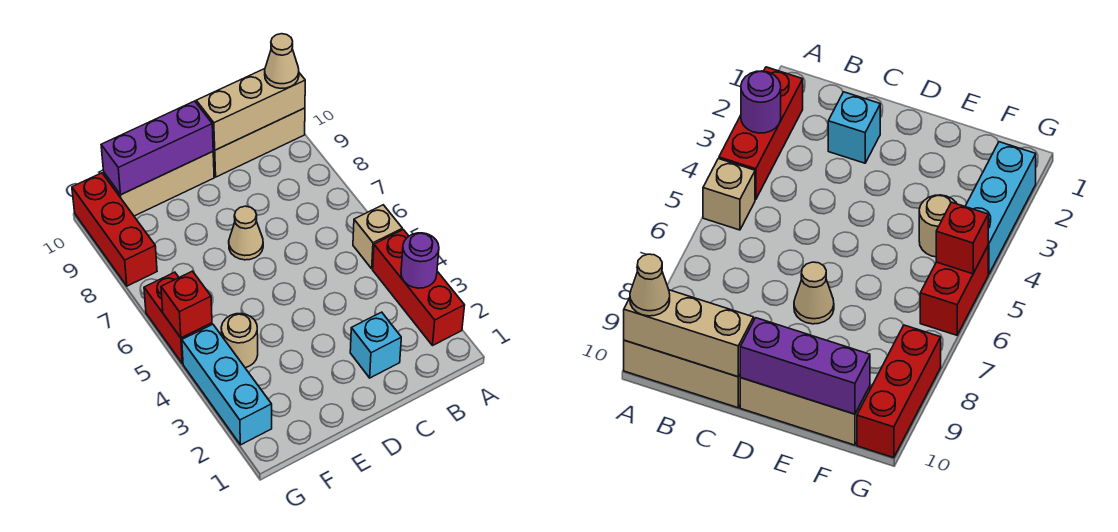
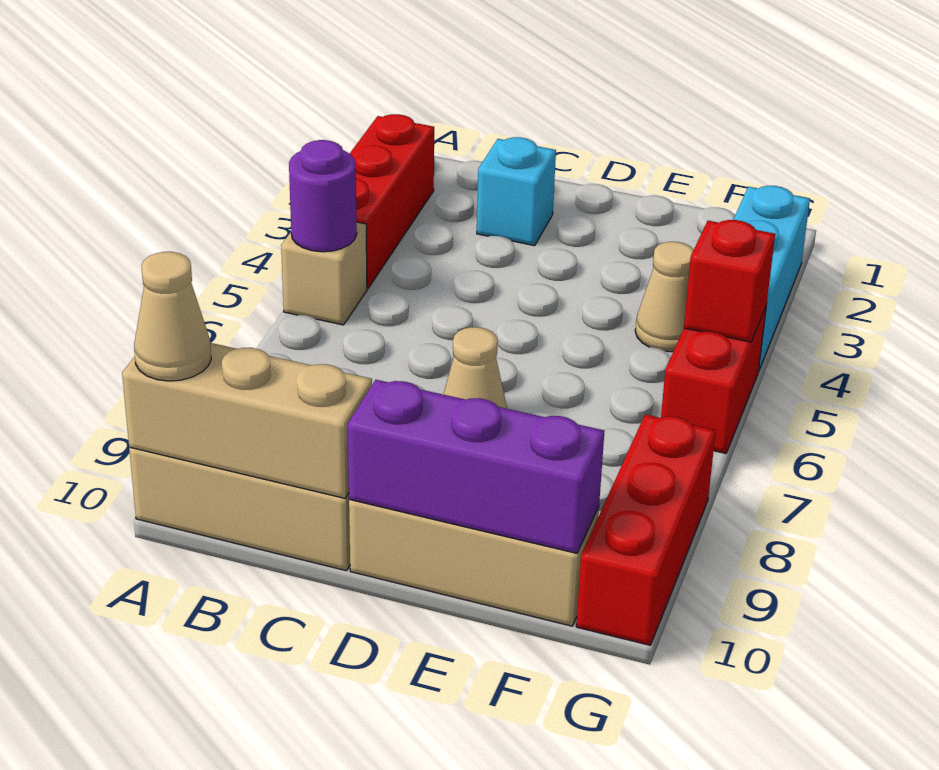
purple 1x1 round brick [401,233,439,288] -> purple 1x1 round brick moved to [289,140,357,252]
tan 1x1 round brick [221,314,258,368] -> tan 1x1 cone [635,242,694,352]

